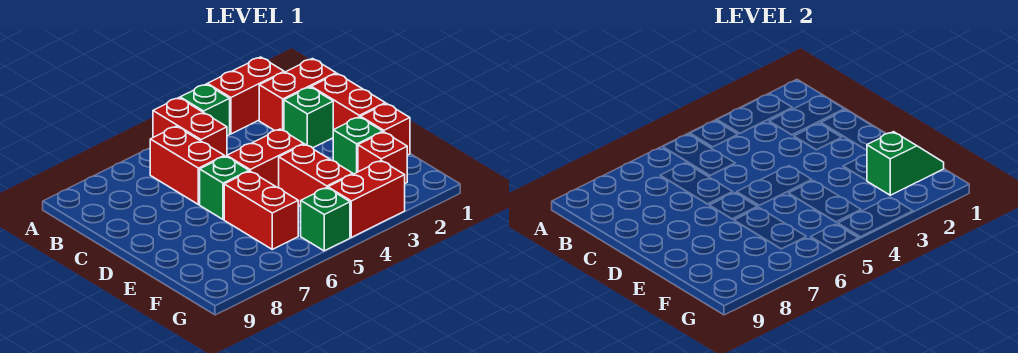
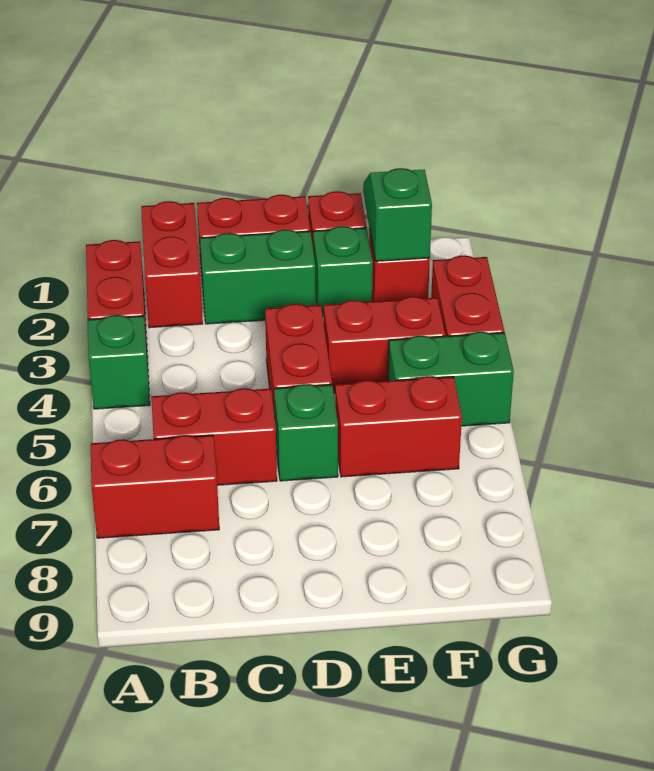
red 1x2 brick [153,98,227,157] -> red 1x2 brick moved to [91,435,219,538]
green 1x1 brick [284,87,333,148] -> green 1x2 brick [200,230,316,324]
green 1x1 brick [301,188,350,251] -> green 1x2 brick [388,332,514,426]

